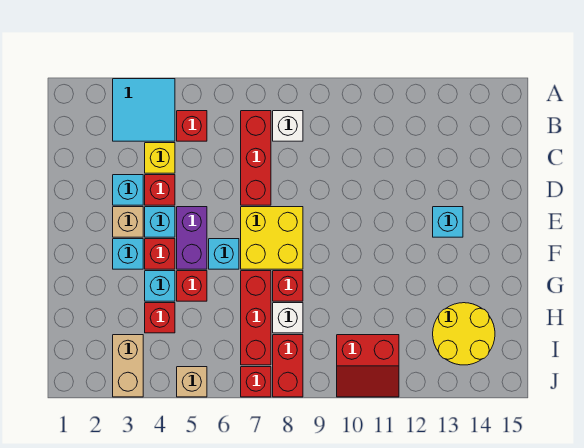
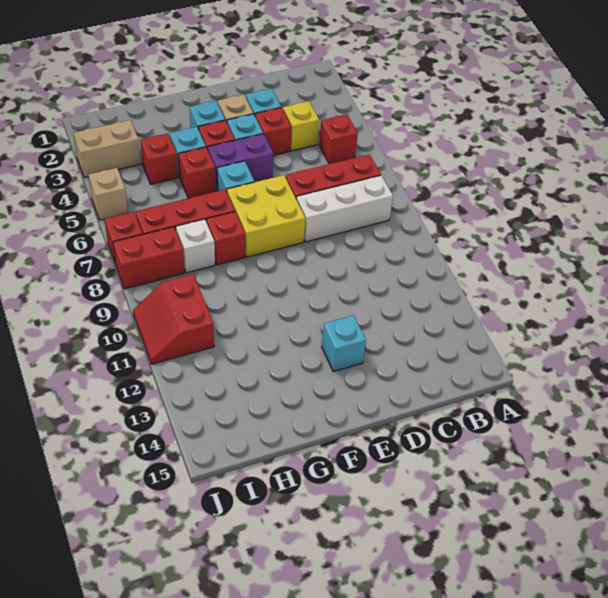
cyan 2x2 tile [113,79,175,141] -> none
white 1x1 brick [273,111,303,141] -> white 1x3 brick [296,175,393,242]
yellow 2x2 round brick [433,303,495,365] -> none

